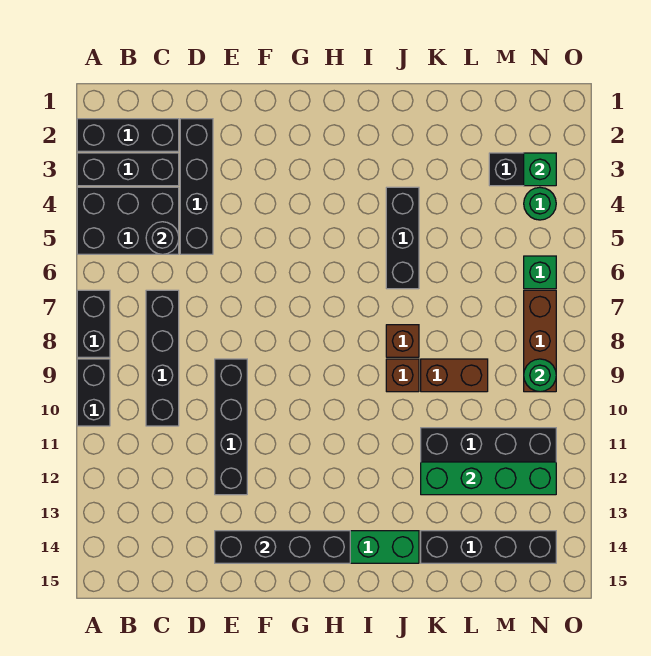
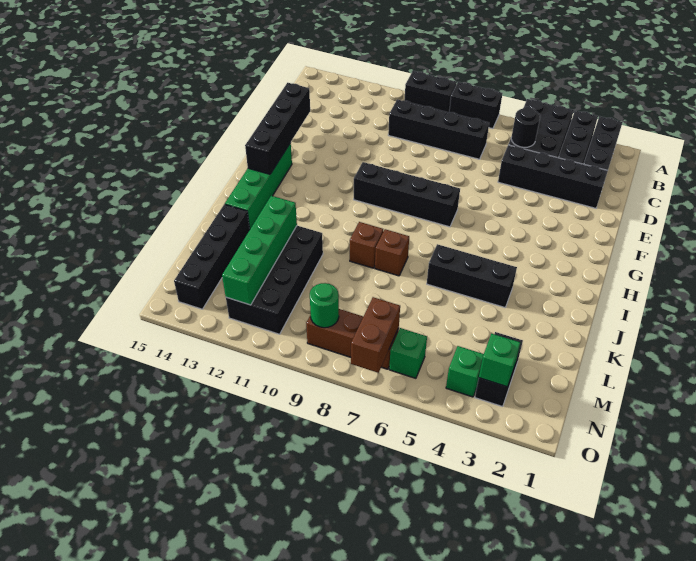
black 1x4 brick [215,359,247,495] -> black 1x4 brick moved to [354,162,460,227]
brown 1x2 brick [421,359,488,392] -> brown 1x2 brick moved to [351,297,400,373]
green 1x1 round brick [524,187,556,220] -> green 1x1 brick [446,346,484,397]

